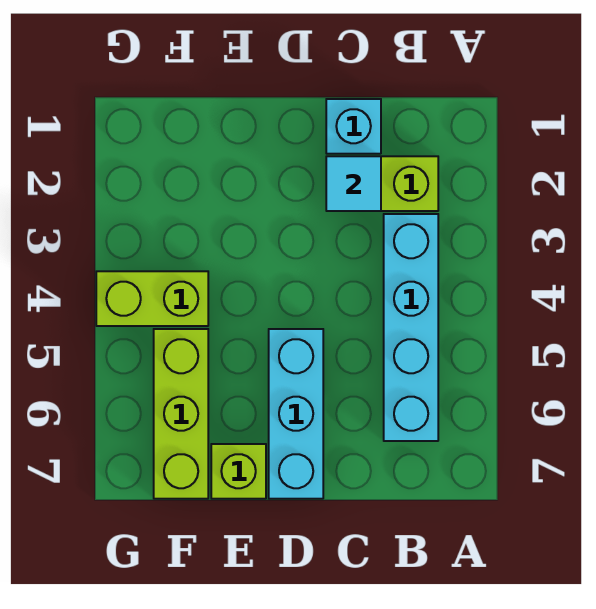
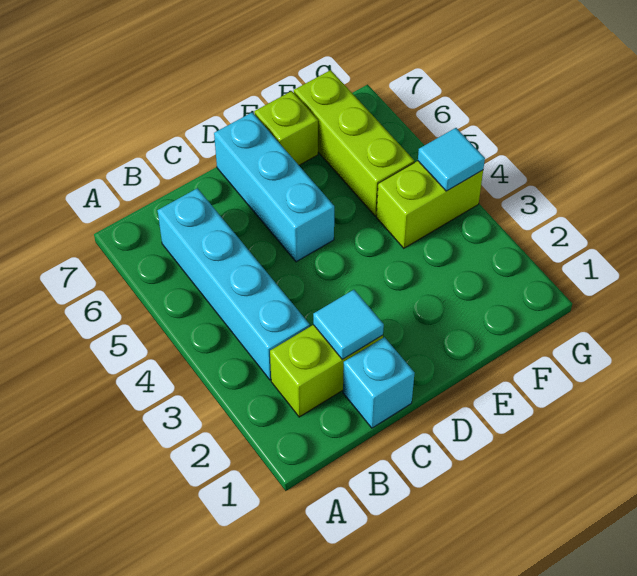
none -> cyan 1x1 tile [418,128,485,191]

